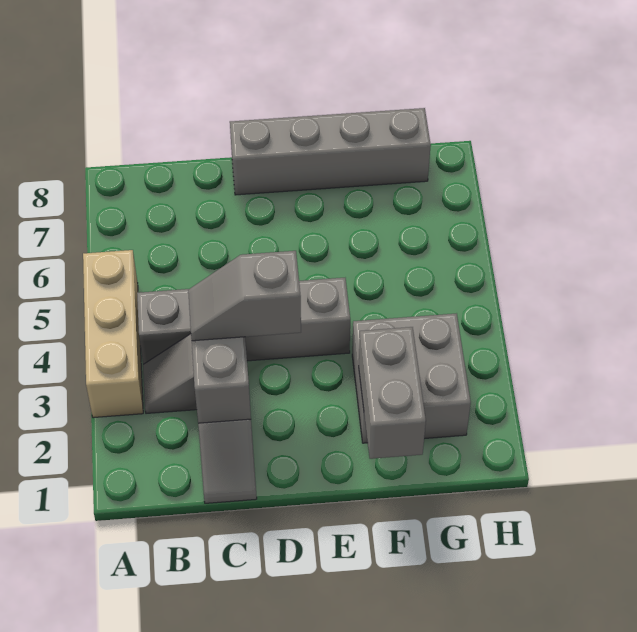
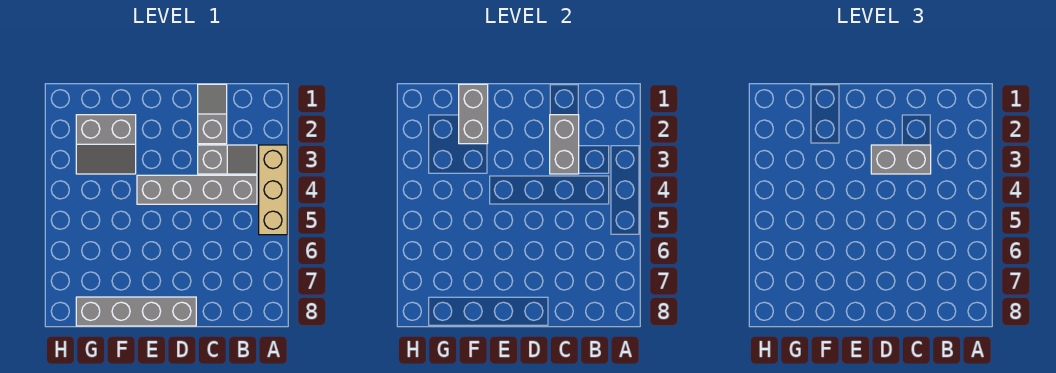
grey 1x2 slope [188,251,301,341] -> grey 1x2 brick [871,145,931,174]
grey 2x2 brick [352,313,471,443] -> grey 2x2 slope [76,115,136,174]

